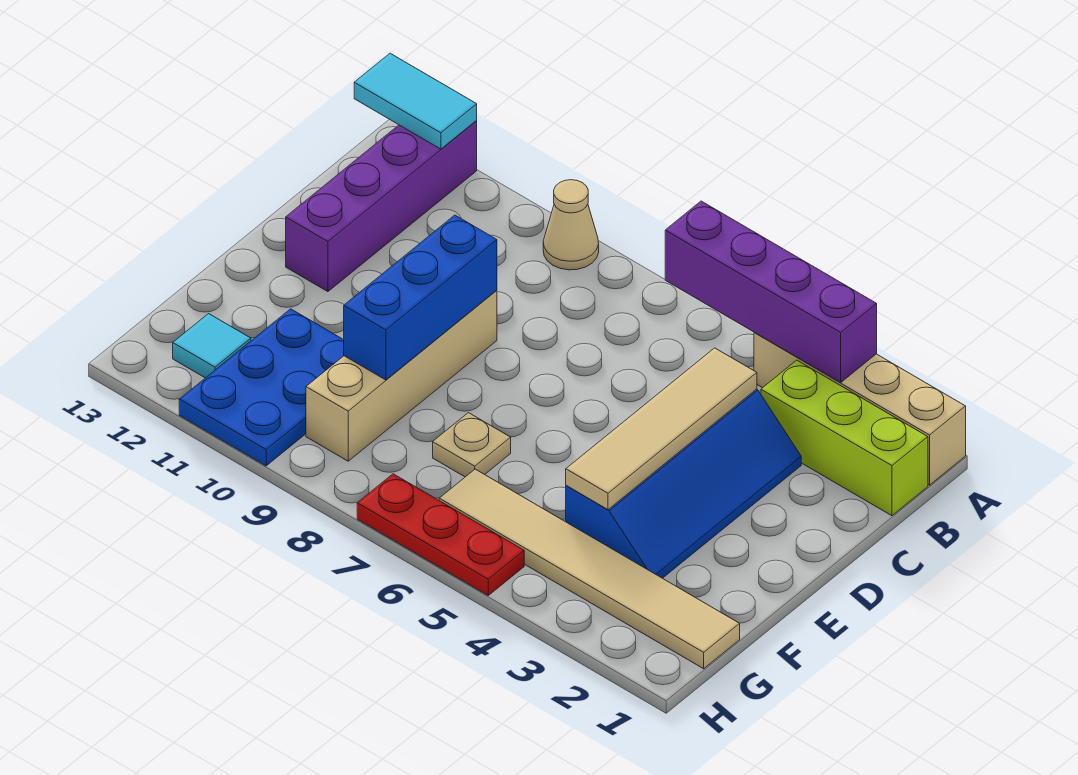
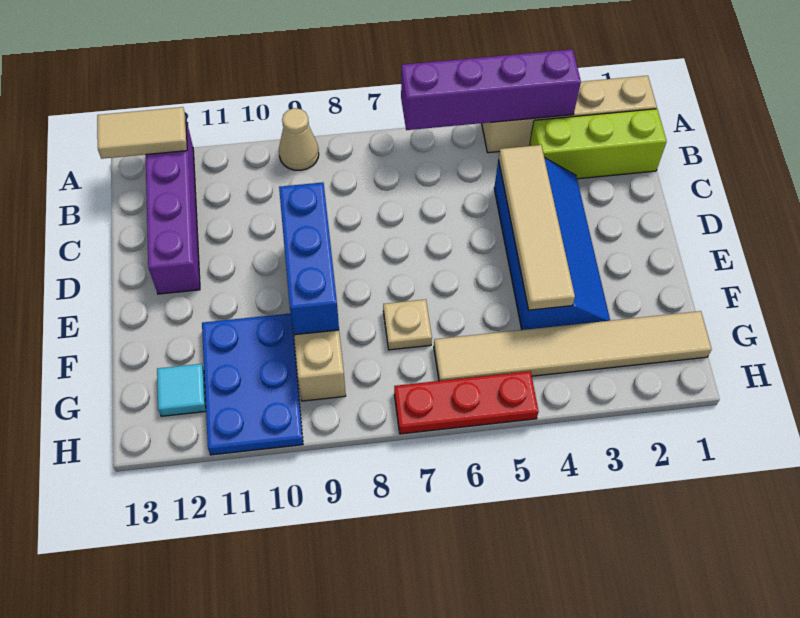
cyan 1x2 tile [354,53,477,149] -> tan 1x2 tile [97,107,187,159]

